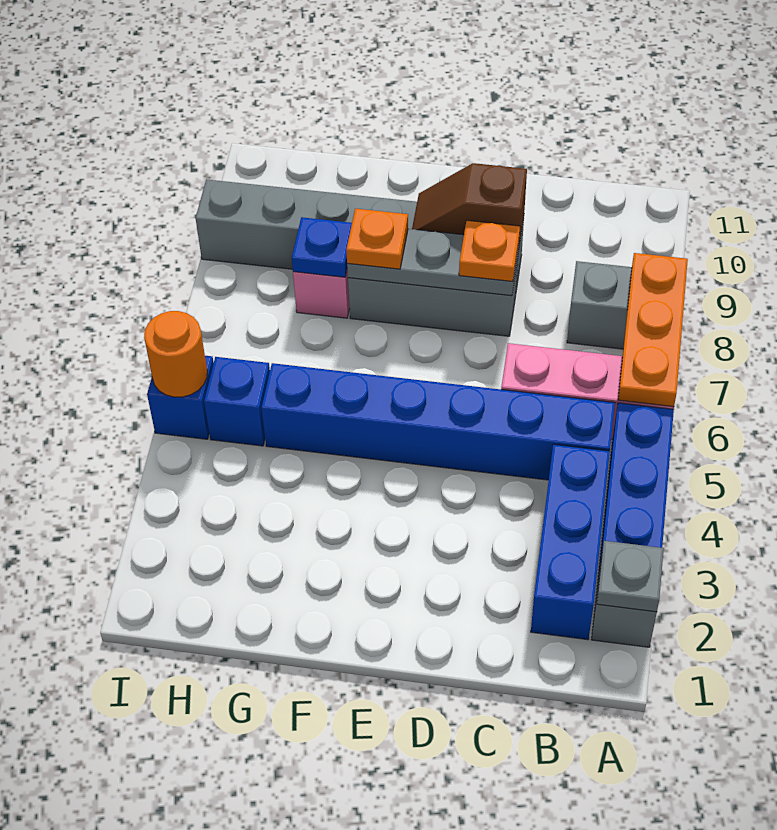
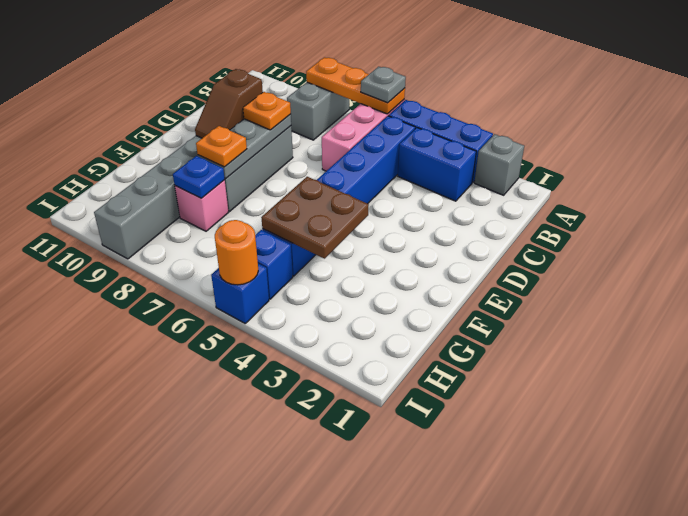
grey 1x1 plate [597,541,664,612] -> grey 1x1 plate moved to [361,67,406,103]
blue 1x3 brick [531,444,610,640] -> blue 1x2 brick [398,128,476,201]
none -> brown 2x2 plate [261,177,369,259]

